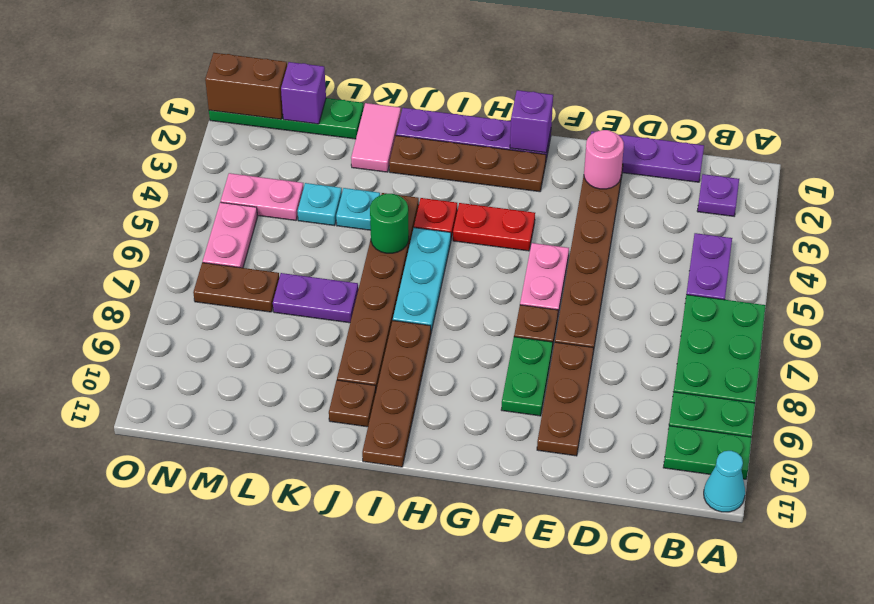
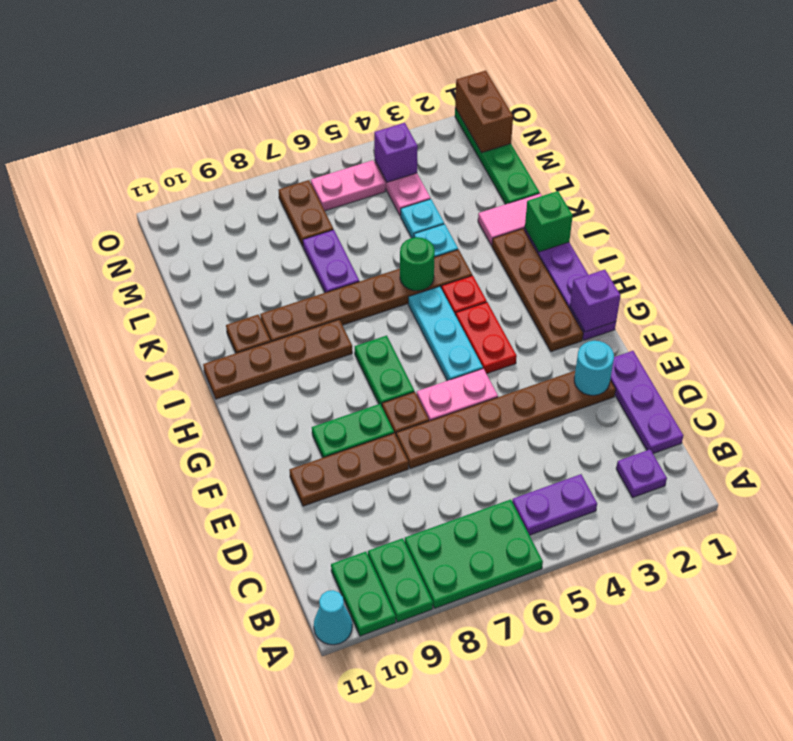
pink 1x1 round brick [584,130,624,189] -> cyan 1x1 round brick [574,341,614,395]
none -> green 1x2 plate [355,336,414,406]
cyan 1x3 plate [393,228,451,332] -> cyan 1x3 plate turned to [408,286,483,381]
none -> green 1x1 brick [525,191,573,252]
purple 1x1 brick [281,62,326,124] -> purple 1x1 brick moved to [374,123,418,182]

